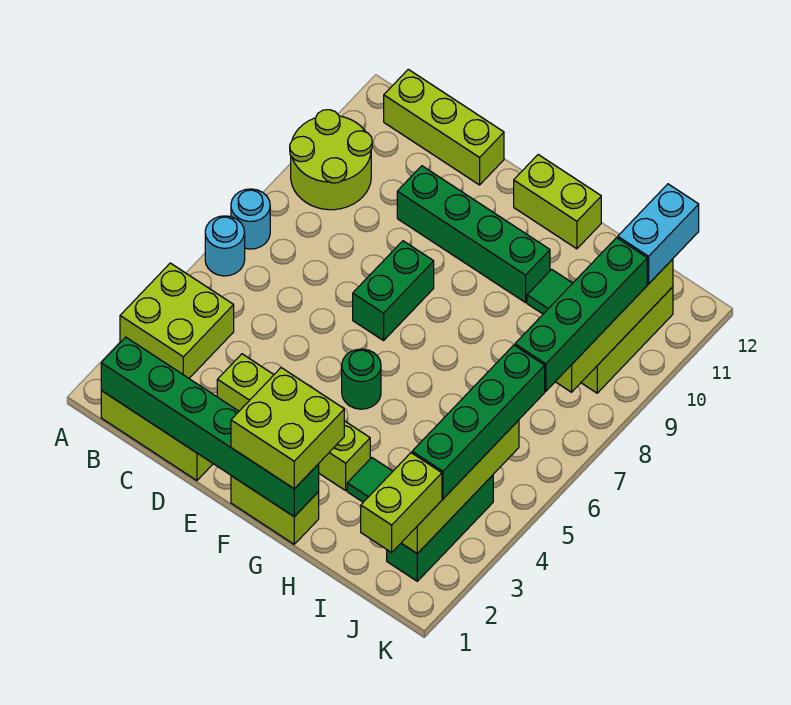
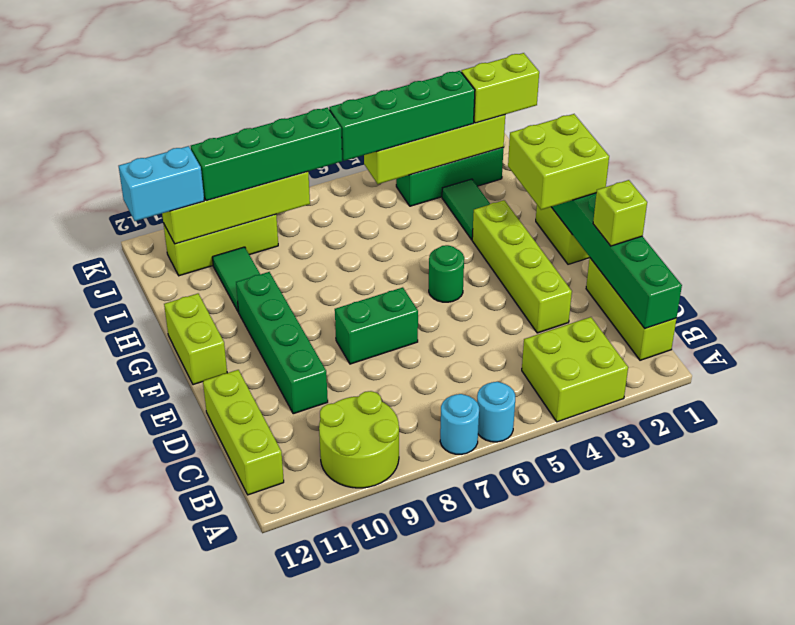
none -> lime 1x1 brick [593,180,647,246]

